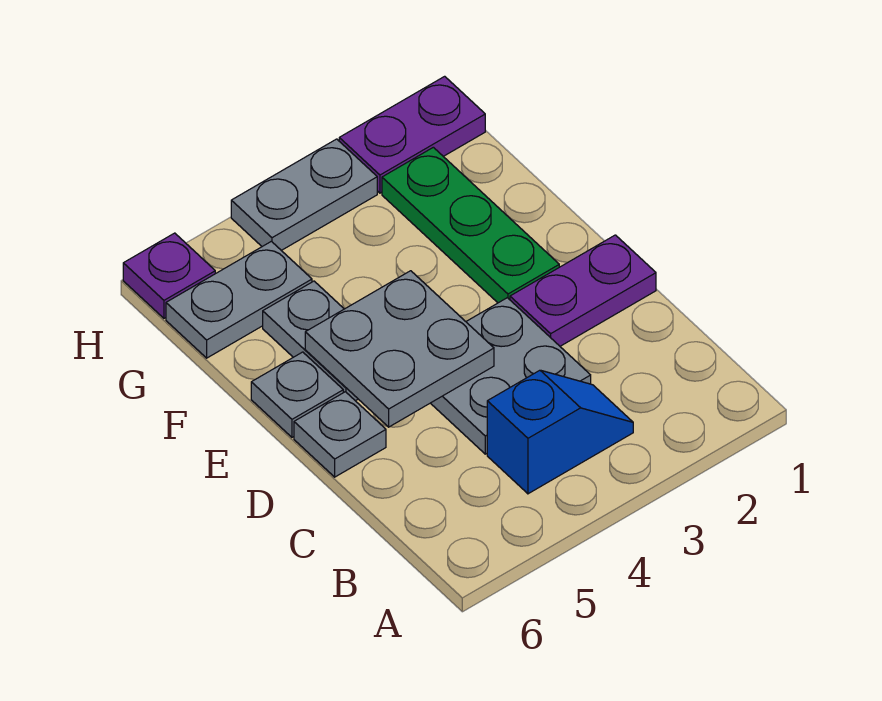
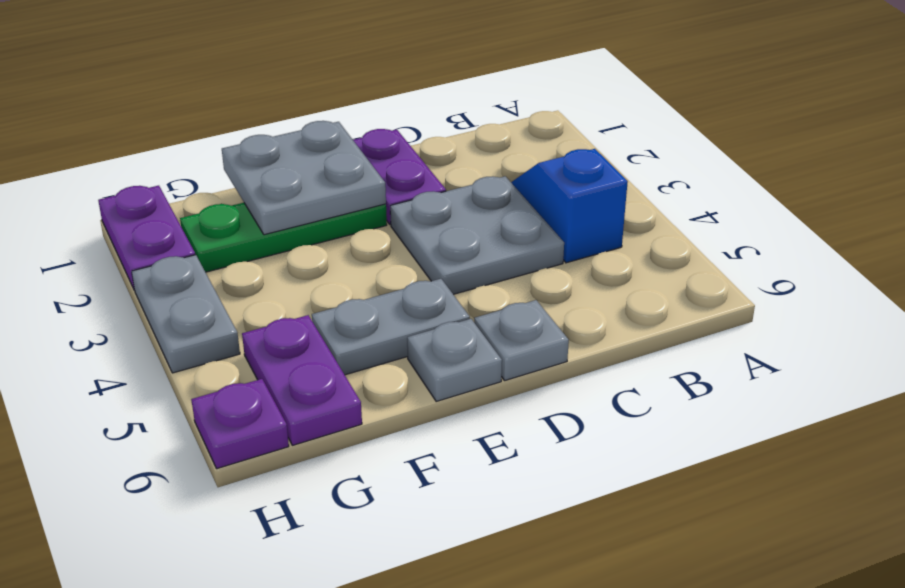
grey 2x2 plate [305,271,494,427] -> grey 2x2 plate moved to [222,121,386,235]
grey 1x2 plate [166,241,312,358] -> purple 1x2 plate [242,315,362,445]

